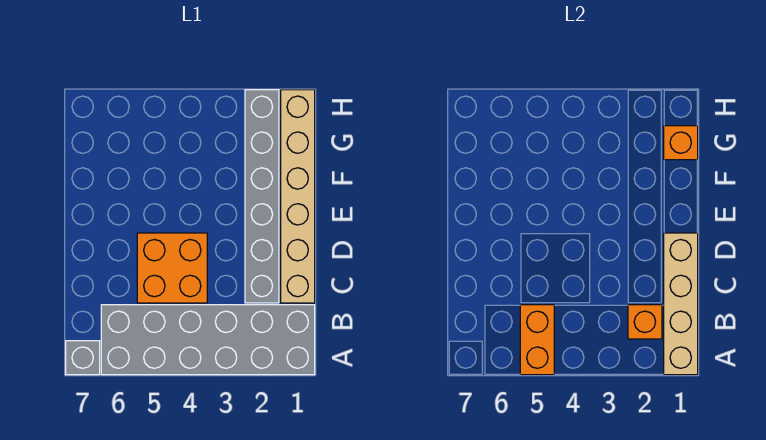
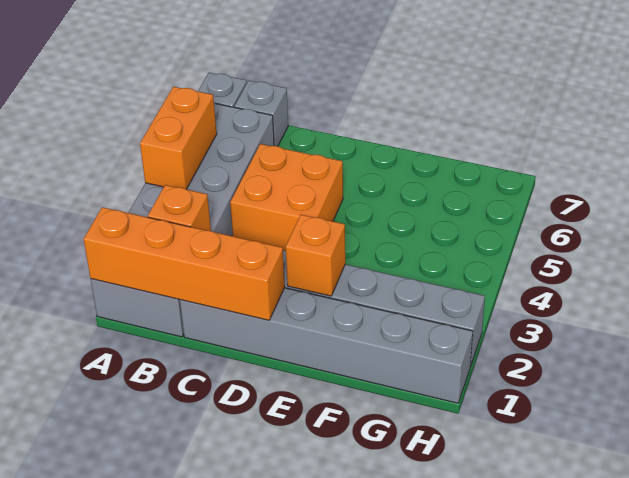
tan 1x4 brick [664,233,698,375] -> orange 1x4 brick [84,207,285,320]
orange 1x2 brick [520,305,554,375] -> orange 1x2 brick turned to [140,87,217,189]
none -> grey 1x1 brick [235,81,288,146]
tan 1x6 brick [281,90,315,303] -> grey 1x6 brick [180,288,473,403]
orange 1x1 brick [664,126,698,160] -> orange 1x1 brick moved to [286,215,345,296]

